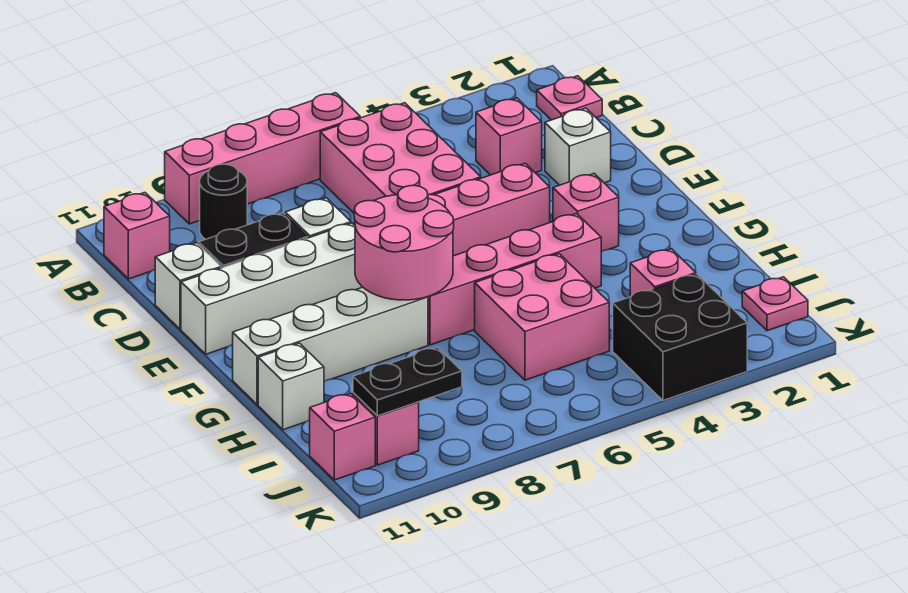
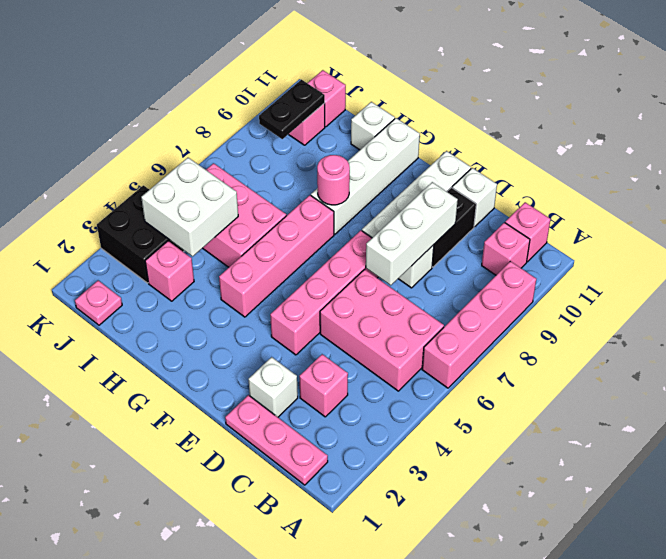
pink 1x1 plate [537,76,602,120] -> pink 1x3 plate [225,395,328,485]
black 1x1 round brick [200,164,247,239] -> none
none -> white 1x3 brick [366,182,458,285]
pink 1x1 brick [553,174,619,252] -> pink 1x1 brick moved to [482,223,530,275]
pink 2x2 round brick [354,186,454,300] -> pink 1x1 round brick [317,155,350,205]
pink 2x2 brick [475,254,609,380] -> pink 2x3 brick [203,163,286,267]
none -> white 2x2 brick [141,158,238,256]

